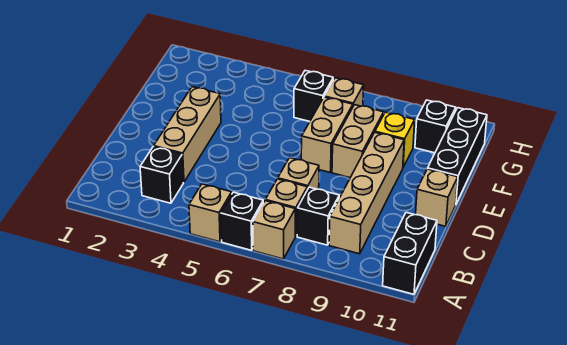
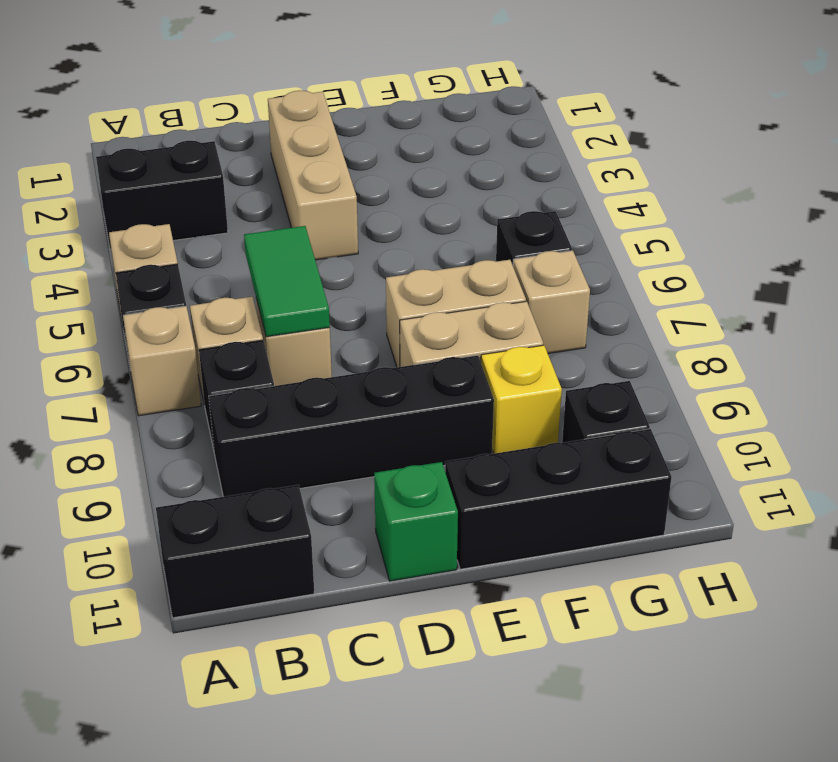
black 1x1 brick [140,147,183,203] -> black 1x2 brick [96,141,228,249]
tan 1x4 brick [329,133,404,254] -> black 1x4 brick [209,355,494,497]
tan 1x3 brick [154,87,221,182] -> tan 1x3 brick turned to [268,90,358,260]
none -> green 1x2 tile [244,226,330,337]
tan 1x1 brick [416,169,458,226] -> green 1x1 brick [374,462,458,581]

